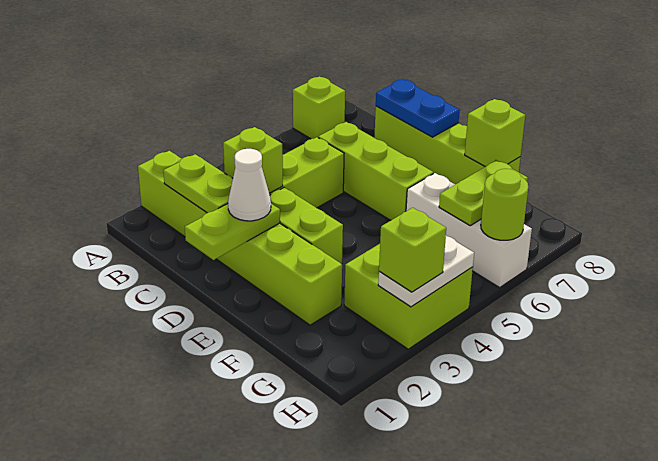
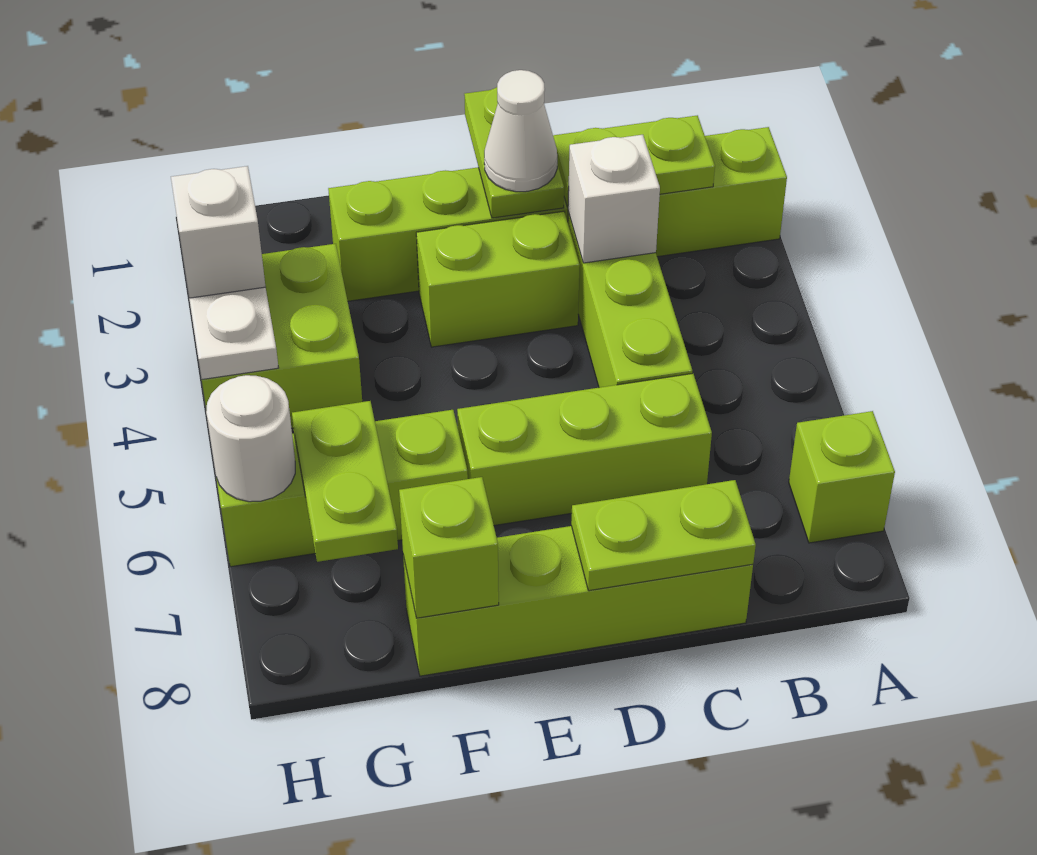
lime 1x1 brick [223,127,283,193] -> white 1x1 brick [568,135,660,263]
blue 1x2 plate [376,79,460,137] -> lime 1x2 plate [571,480,756,591]
white 1x3 brick [406,173,532,287] -> lime 1x3 brick [216,410,468,567]
lime 1x1 brick [379,208,446,292] -> white 1x1 brick [171,166,266,298]
lime 1x1 round brick [481,169,528,240] -> white 1x1 round brick [206,375,295,502]

